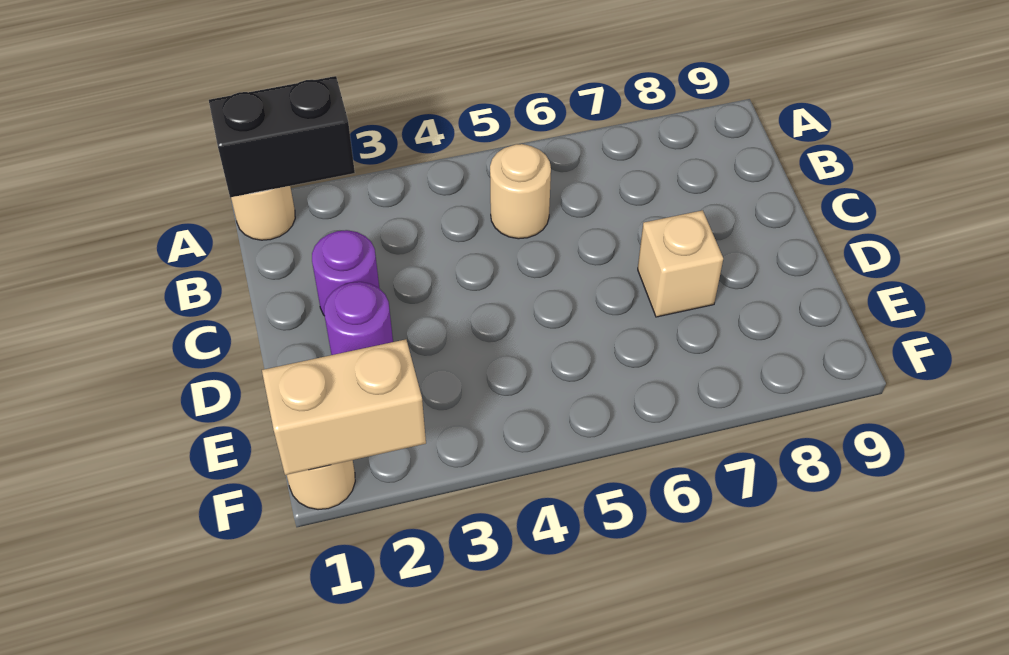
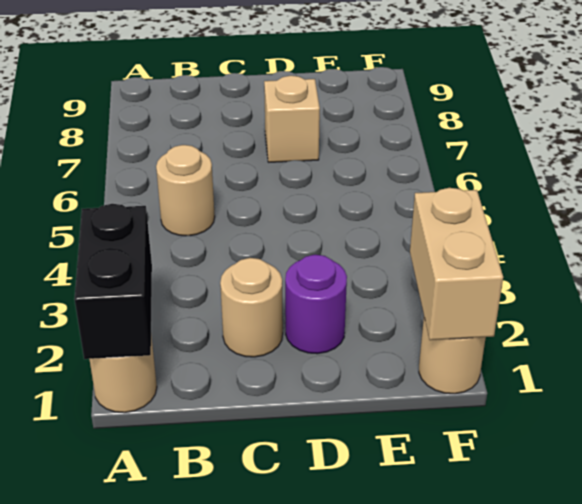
purple 1x1 round brick [312,230,379,316] -> tan 1x1 round brick [220,258,283,357]

